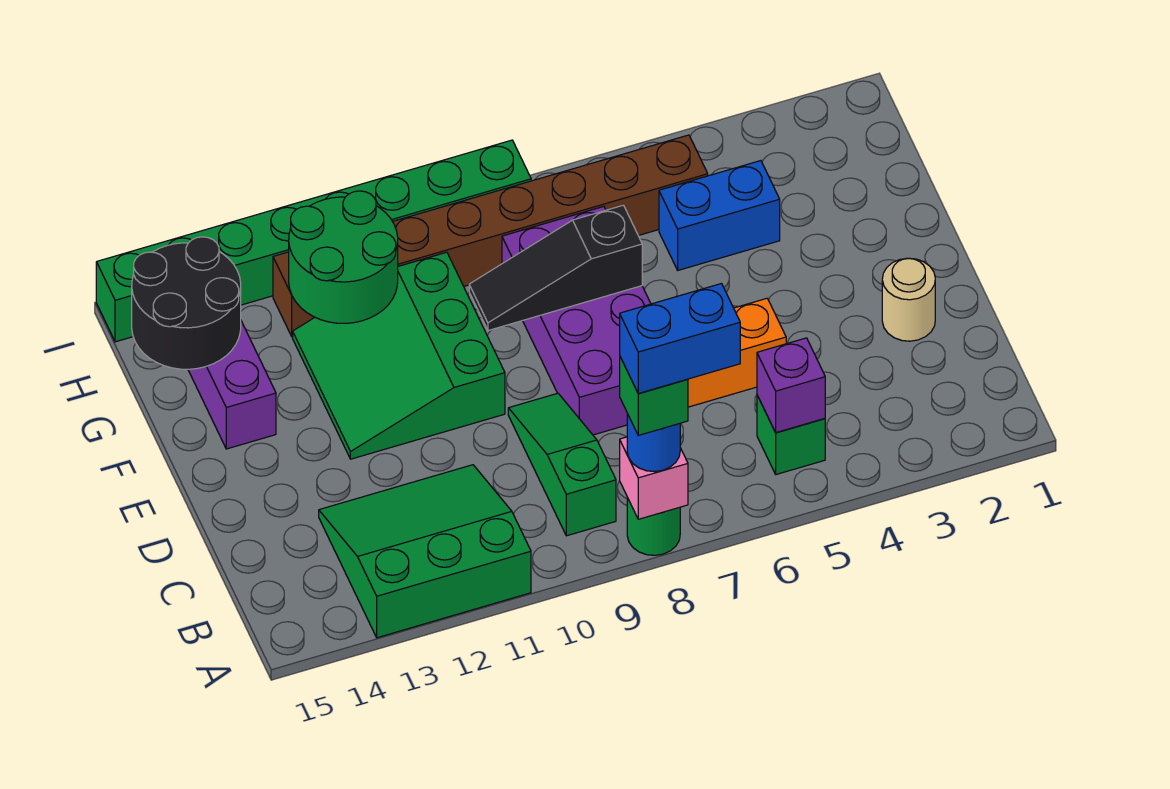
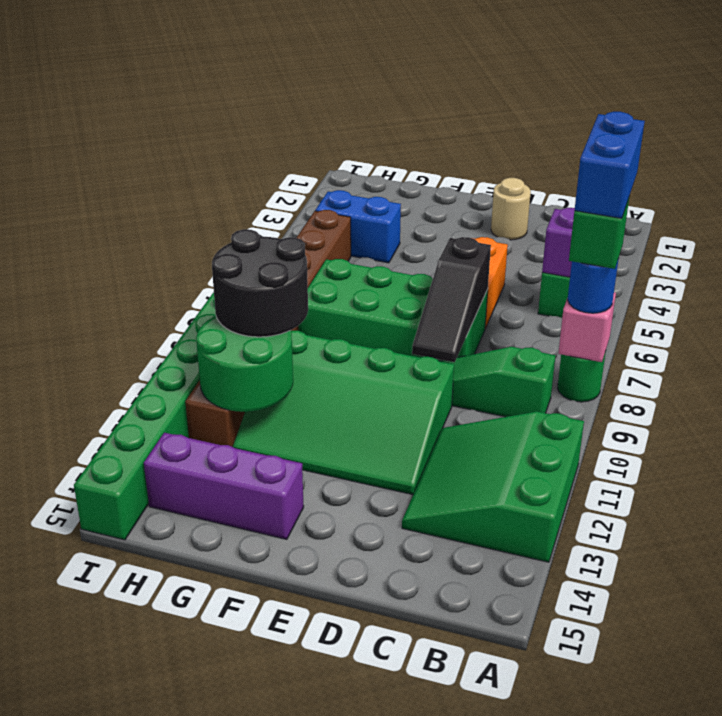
purple 2x4 brick [502,206,651,435] -> green 2x4 brick [298,259,488,361]
green 3x3 slope [293,252,505,459] -> green 3x4 slope [233,331,454,495]
black 1x3 slope [469,205,642,331] -> black 1x3 slope moved to [412,237,491,362]
blue 1x2 brick [659,161,780,270] -> blue 1x2 brick turned to [315,190,401,263]
black 2x2 round brick [132,237,241,369] -> black 2x2 round brick moved to [212,229,308,337]

